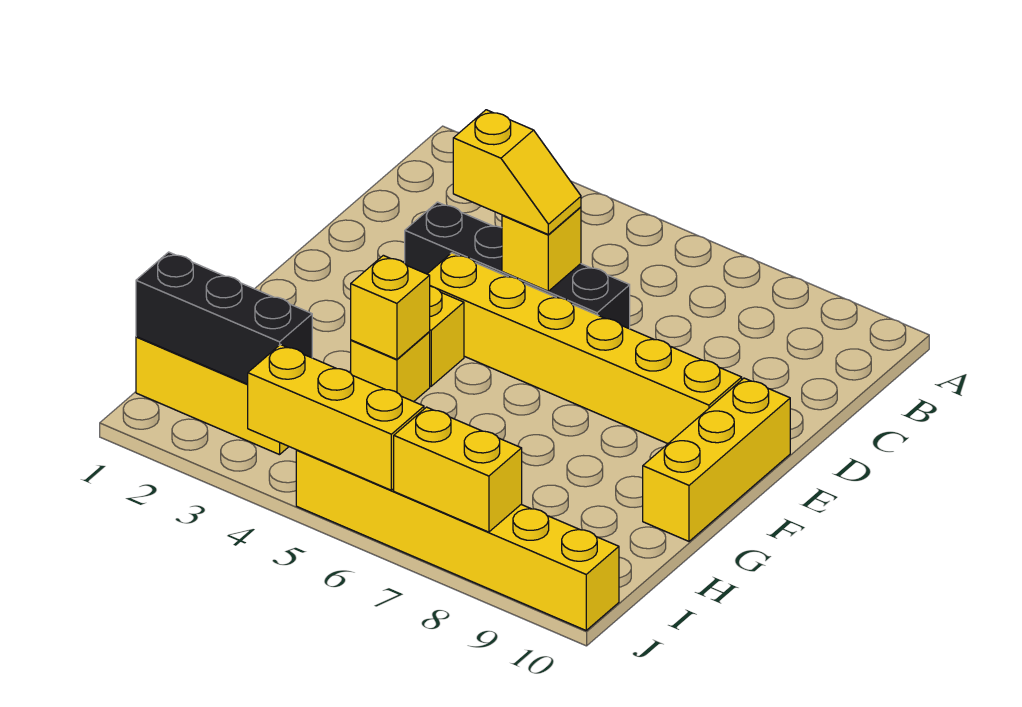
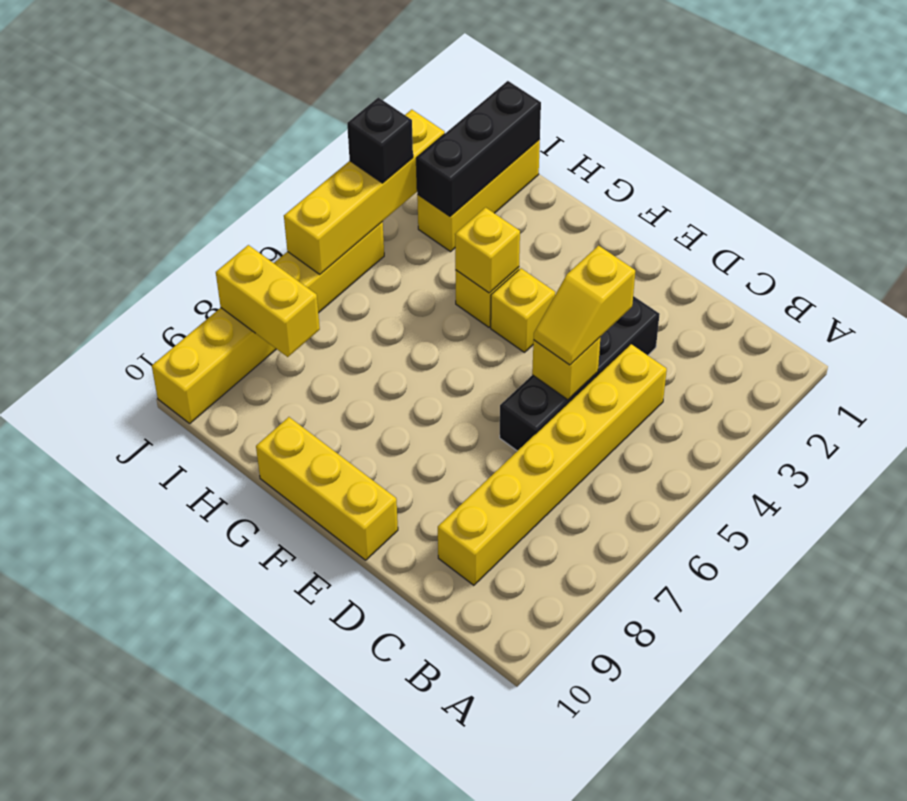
yellow 1x6 brick [428,253,742,444] -> yellow 1x6 brick moved to [438,344,667,585]
yellow 1x3 brick [248,345,424,490] -> yellow 1x4 brick [284,110,445,274]
none -> black 1x1 brick [347,97,413,183]
yellow 1x2 brick [394,407,522,532] -> yellow 1x2 brick turned to [216,245,320,357]

